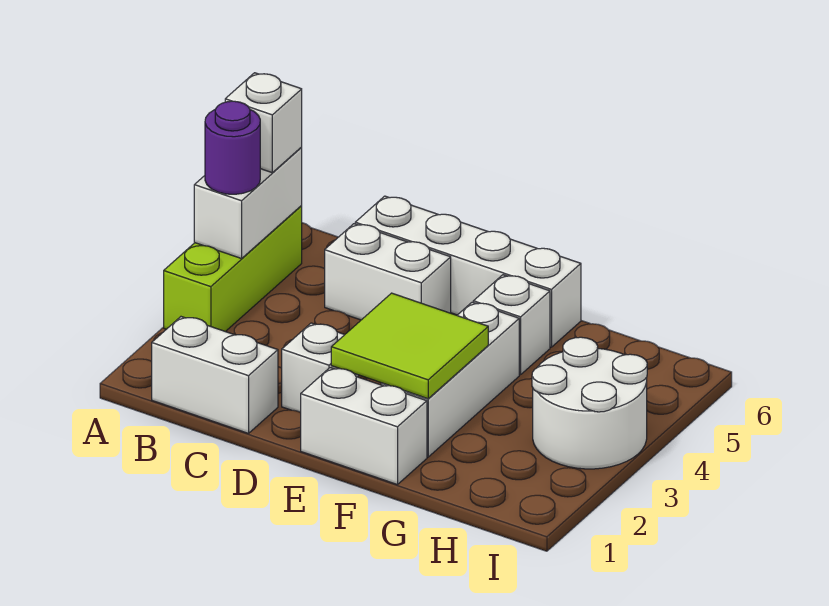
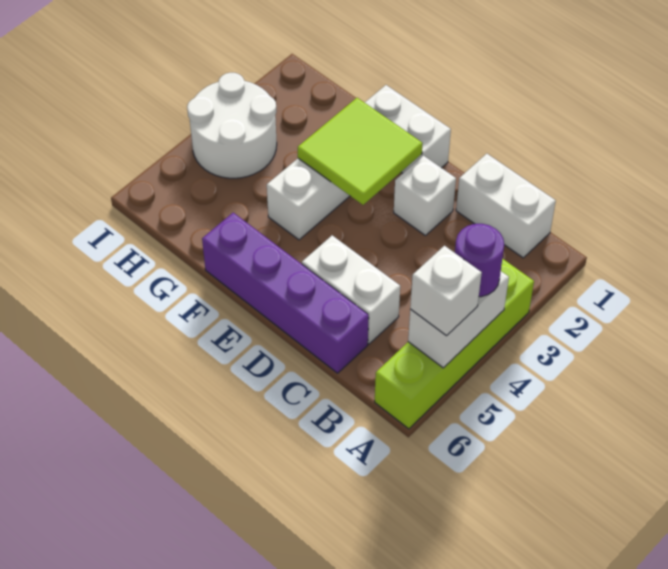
lime 1x3 brick [164,206,302,332] -> lime 1x4 brick [375,259,534,429]
white 1x4 brick [355,196,581,347] -> purple 1x4 brick [202,213,369,373]
white 1x1 brick [473,275,550,375] -> none

